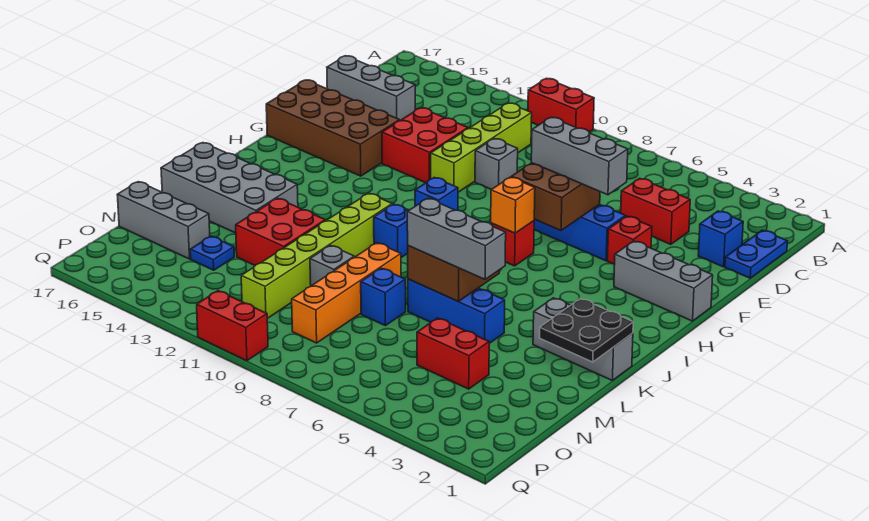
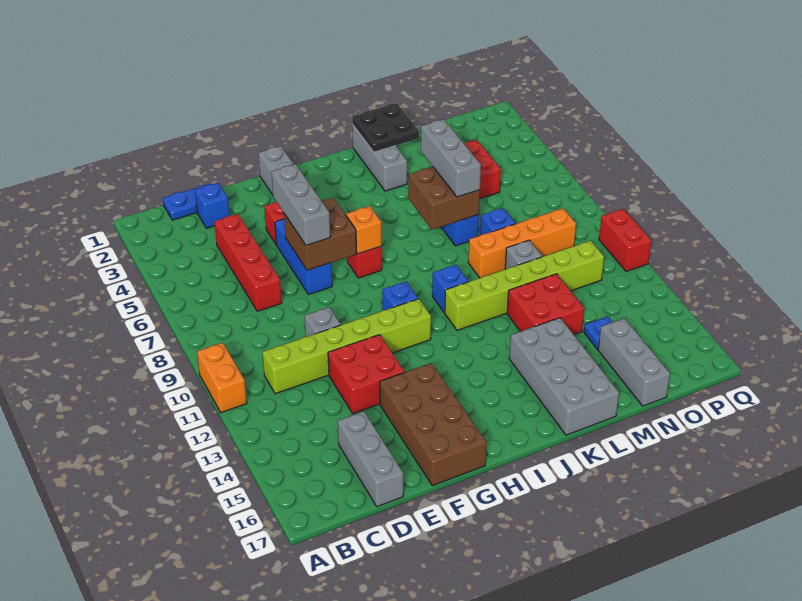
red 1x2 brick [528,79,594,132] -> orange 1x2 brick [197,343,247,413]
lime 1x4 brick [431,103,532,192] -> lime 1x6 brick [263,299,431,394]
red 1x2 brick [621,178,690,244] -> red 1x4 brick [214,214,282,311]

